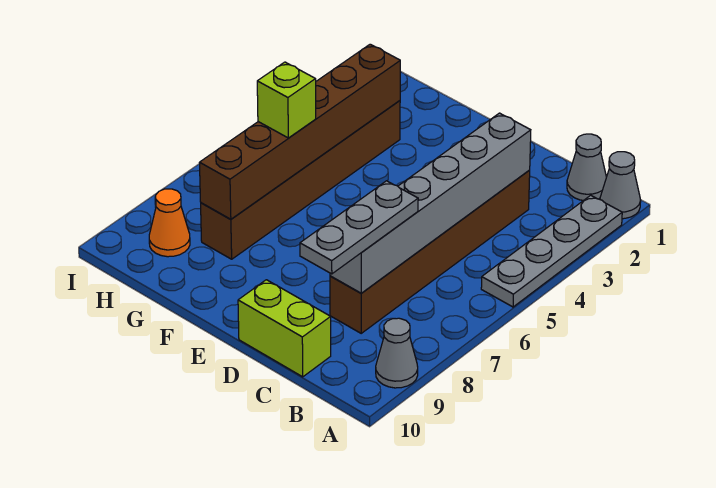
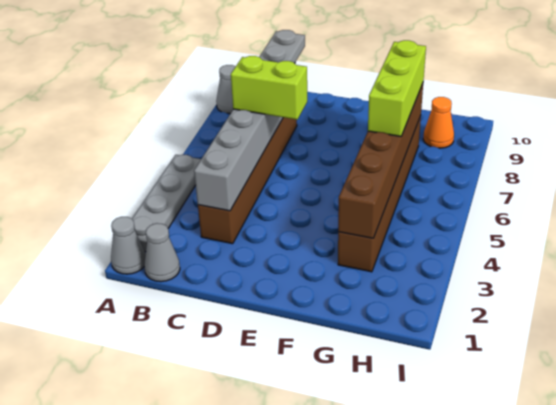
lime 1x2 brick [238,280,331,377] -> lime 1x2 brick moved to [231,56,307,120]
lime 1x1 brick [257,62,316,138] -> lime 1x3 brick [368,40,426,136]

